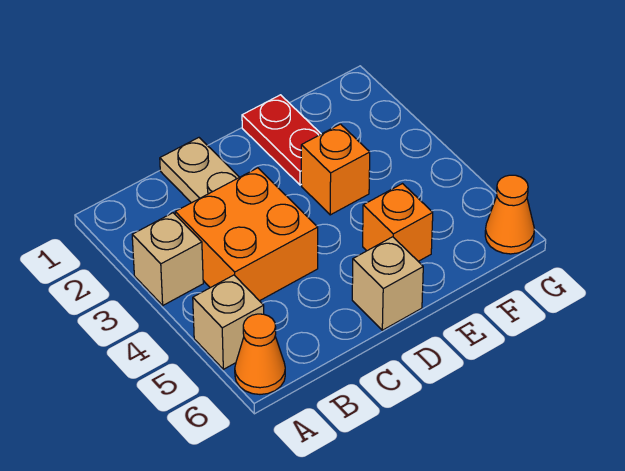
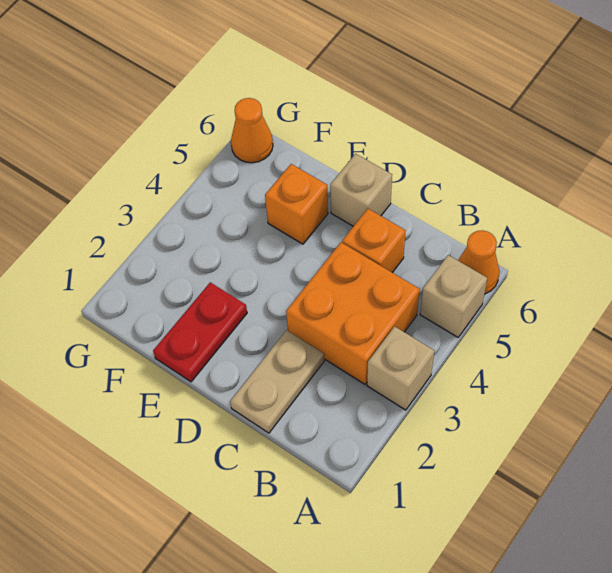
orange 1x1 brick [301,124,370,215] -> orange 1x1 brick moved to [342,209,406,273]

